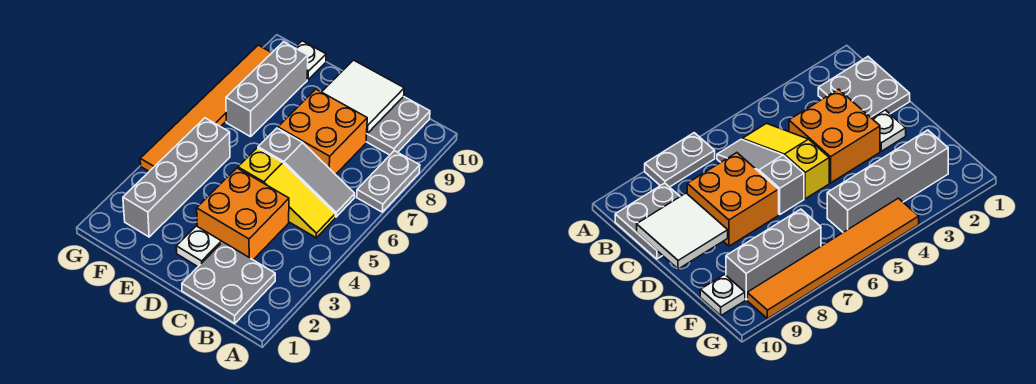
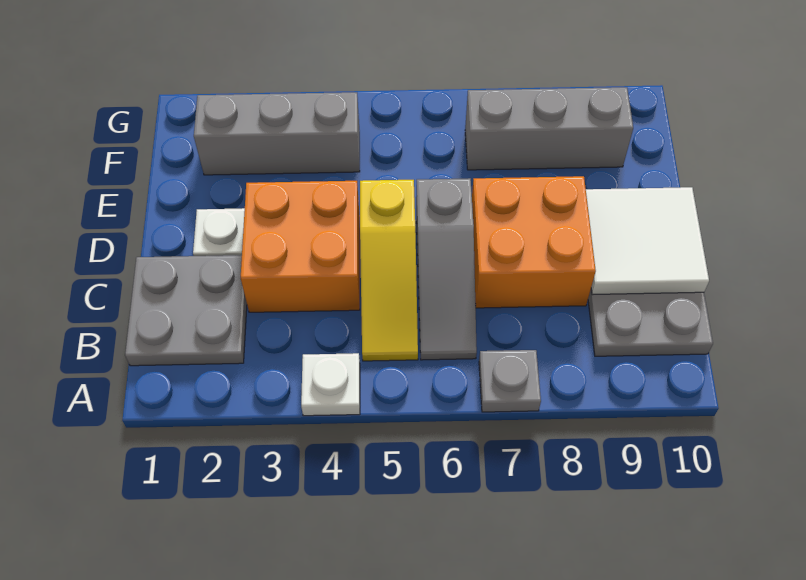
grey 1x2 plate [357,151,420,212] -> grey 1x1 plate [479,350,541,412]
grey 1x4 brick [123,118,230,237] -> grey 1x3 brick [194,92,360,175]
white 1x1 plate [295,41,326,80] -> white 1x1 plate moved to [301,353,360,416]
orange 1x6 tile [140,45,271,171] -> none

